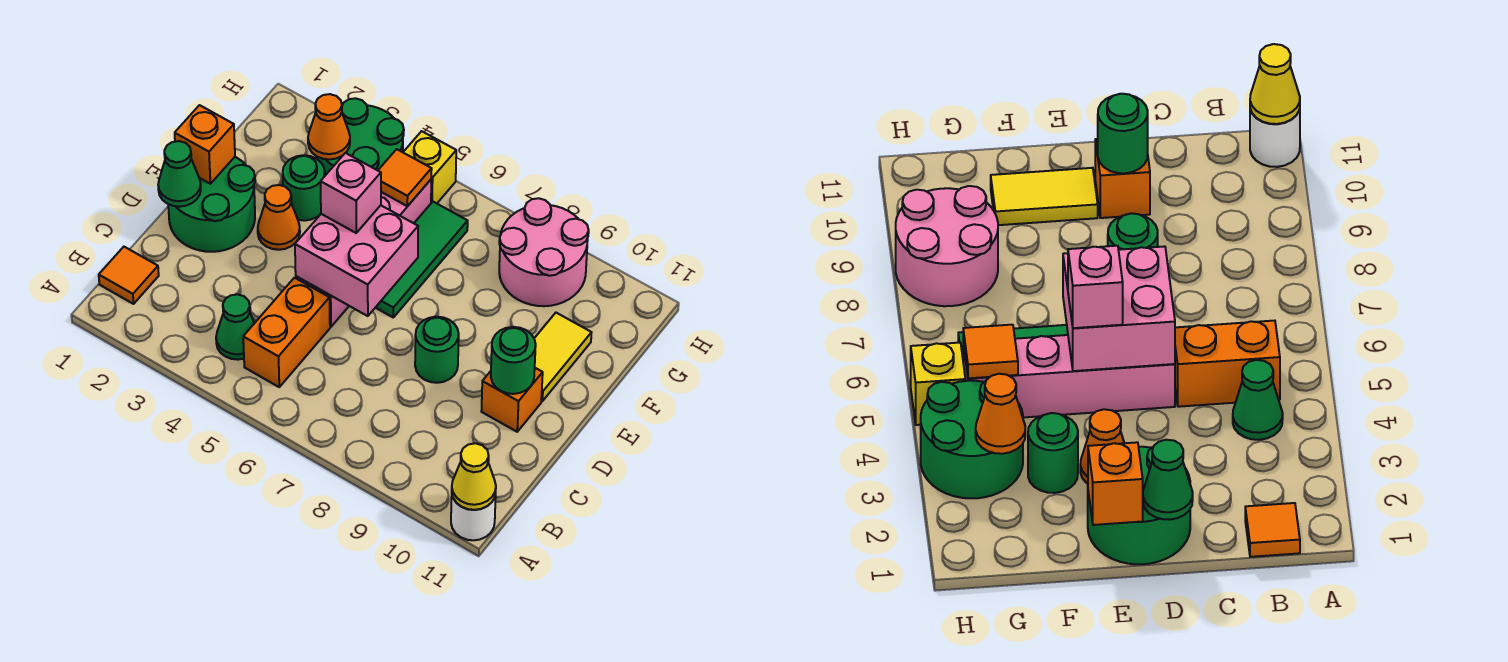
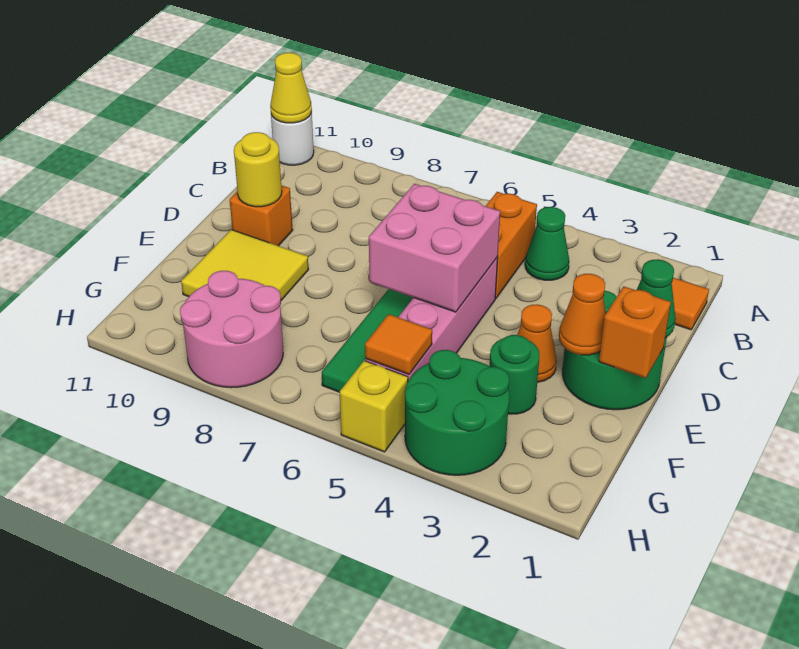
green 1x1 round brick [415,317,459,383] -> none
green 1x1 round brick [491,327,536,394] -> yellow 1x1 round brick [234,132,282,207]
pink 1x1 brick [321,153,381,233] -> none
yellow 1x2 tile [534,313,592,401] -> yellow 2x2 tile [181,230,308,300]
orange 1x1 cone [308,94,350,160] -> orange 1x1 cone moved to [559,274,606,355]

